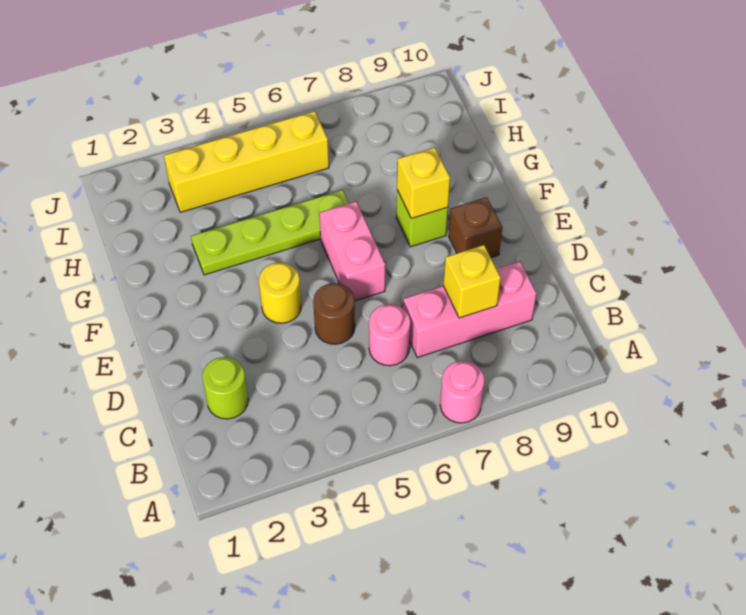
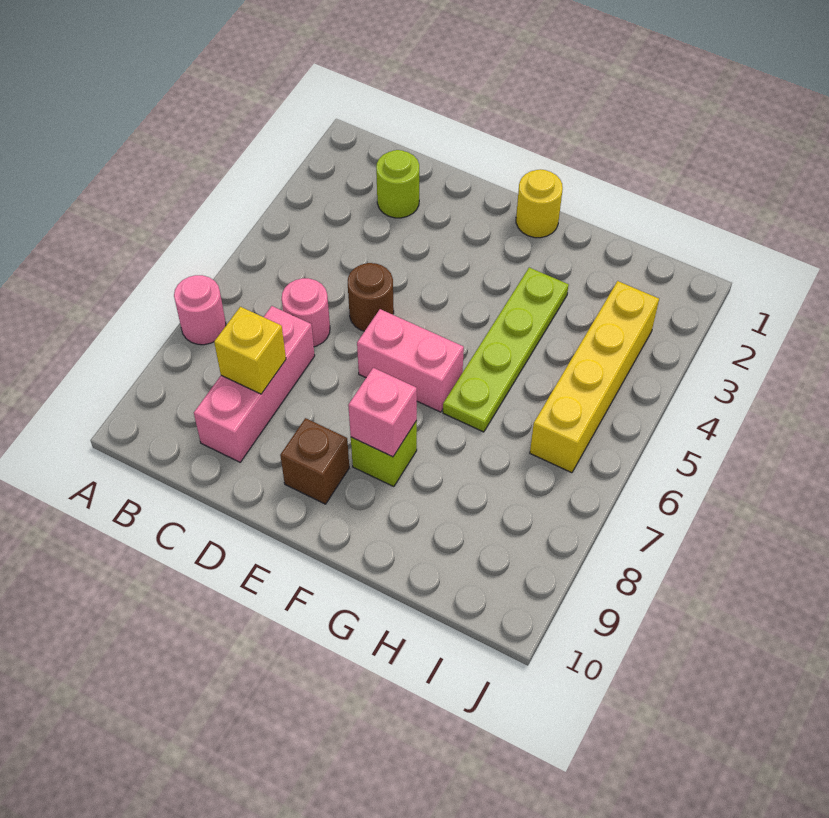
yellow 1x1 round brick [259,263,301,323] -> yellow 1x1 round brick moved to [516,169,563,238]
yellow 1x1 brick [397,147,450,218] -> pink 1x1 brick [348,368,417,457]

